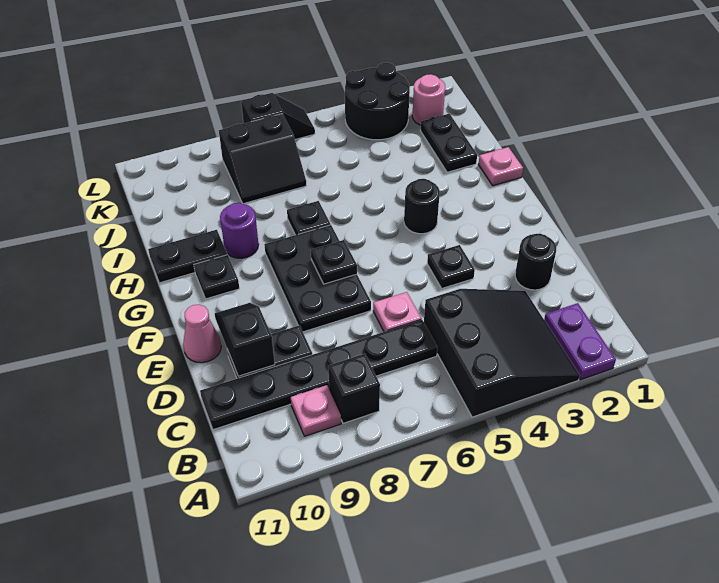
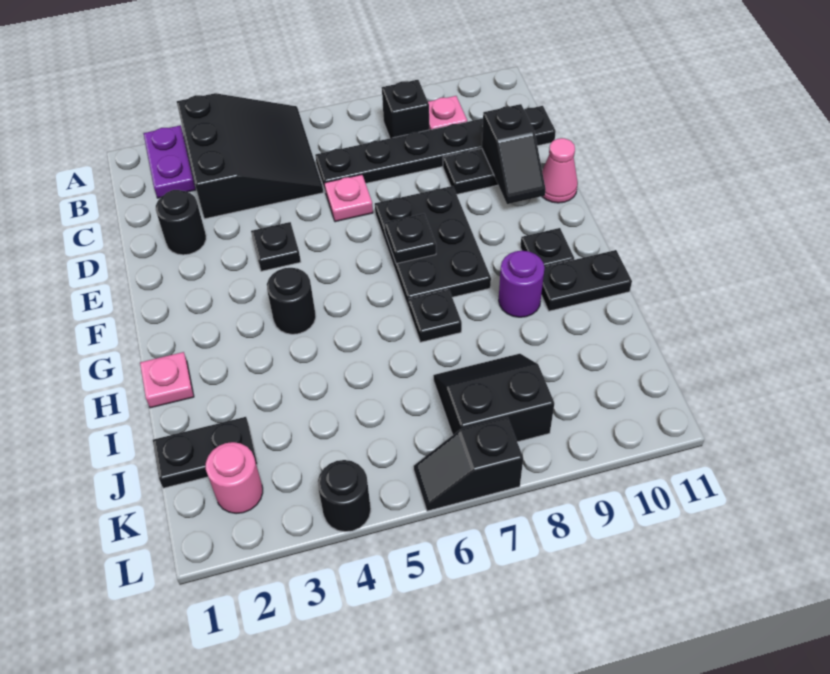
black 3x3 slope [424,289,580,417] -> black 3x3 slope turned to [177,93,323,219]
black 1x2 plate [420,114,477,172] -> black 1x2 plate turned to [153,417,257,488]
black 2x2 round brick [345,63,410,140] -> black 1x1 round brick [318,460,371,532]

